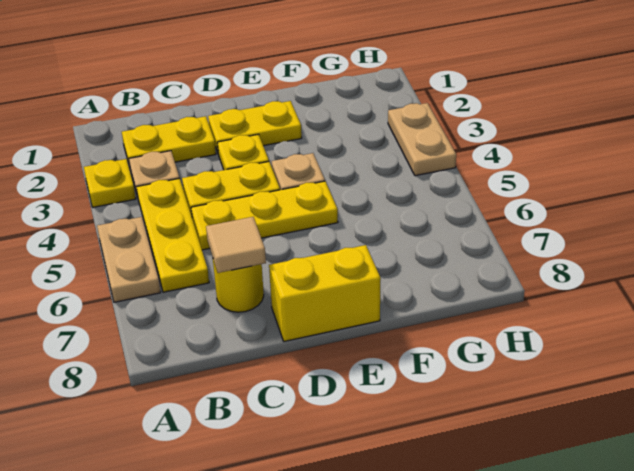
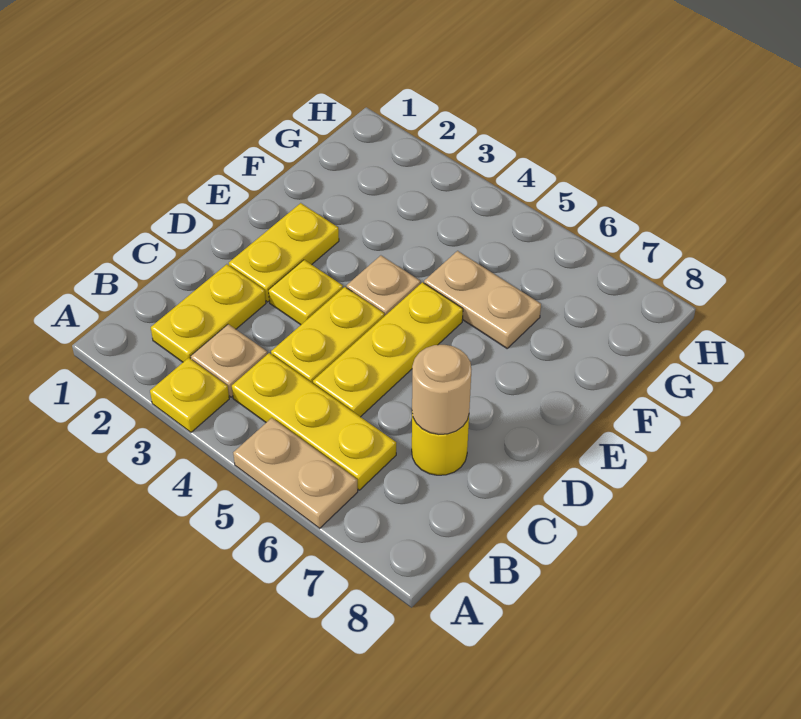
tan 1x1 tile [206,217,266,273] -> tan 1x1 round brick [412,345,472,434]
yellow 1x2 brick [269,245,381,341] -> none
tan 1x2 plate [388,103,456,176] -> tan 1x2 plate moved to [424,251,541,348]

